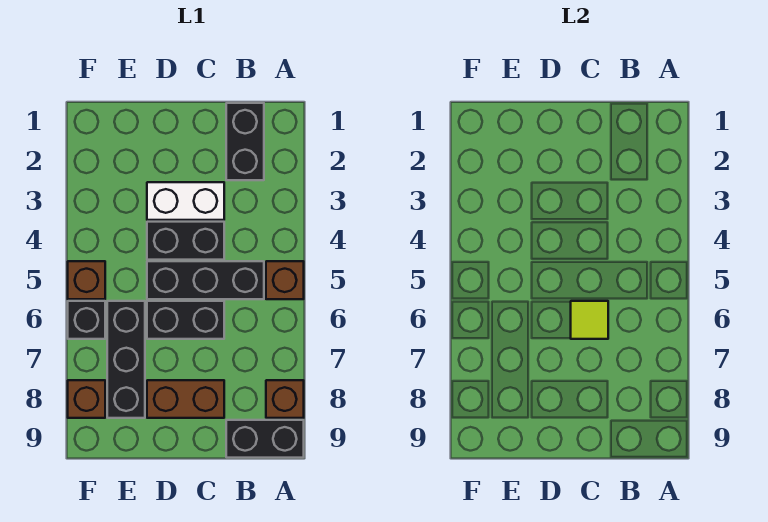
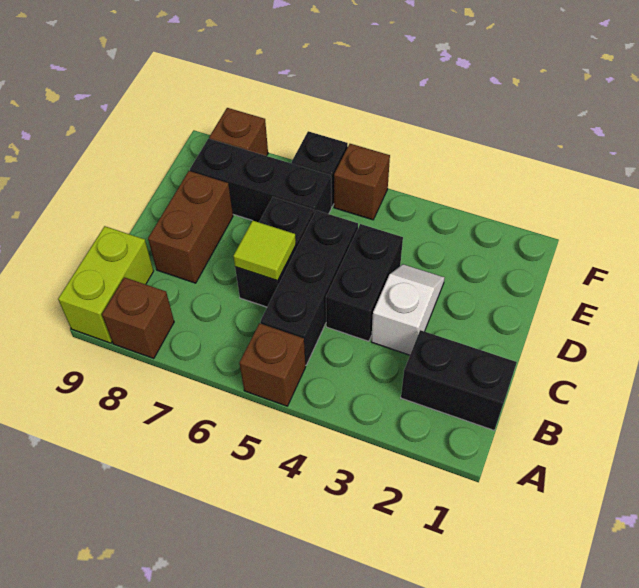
black 1x2 brick [226,420,304,458] -> lime 1x2 brick [58,226,153,343]
white 1x2 brick [147,182,224,220] -> white 1x2 slope [371,264,445,355]

